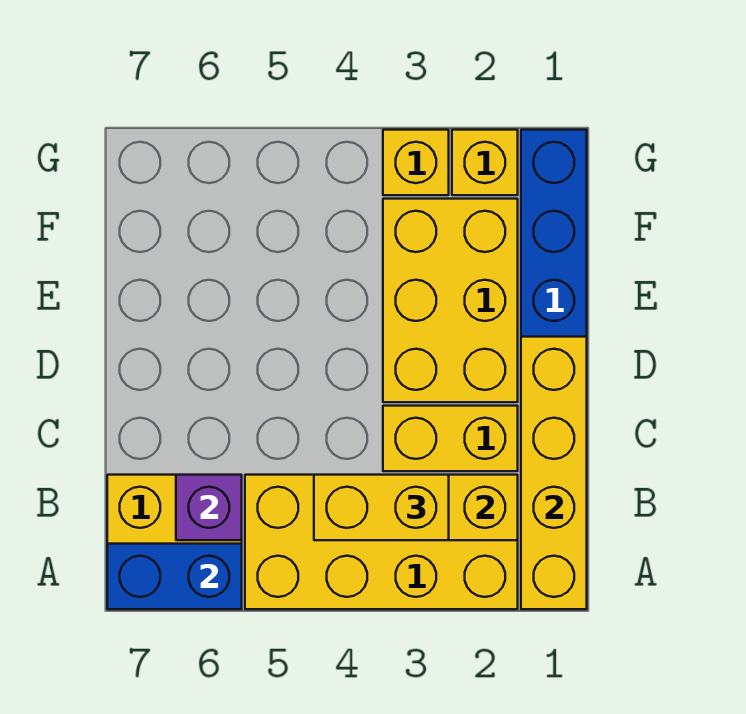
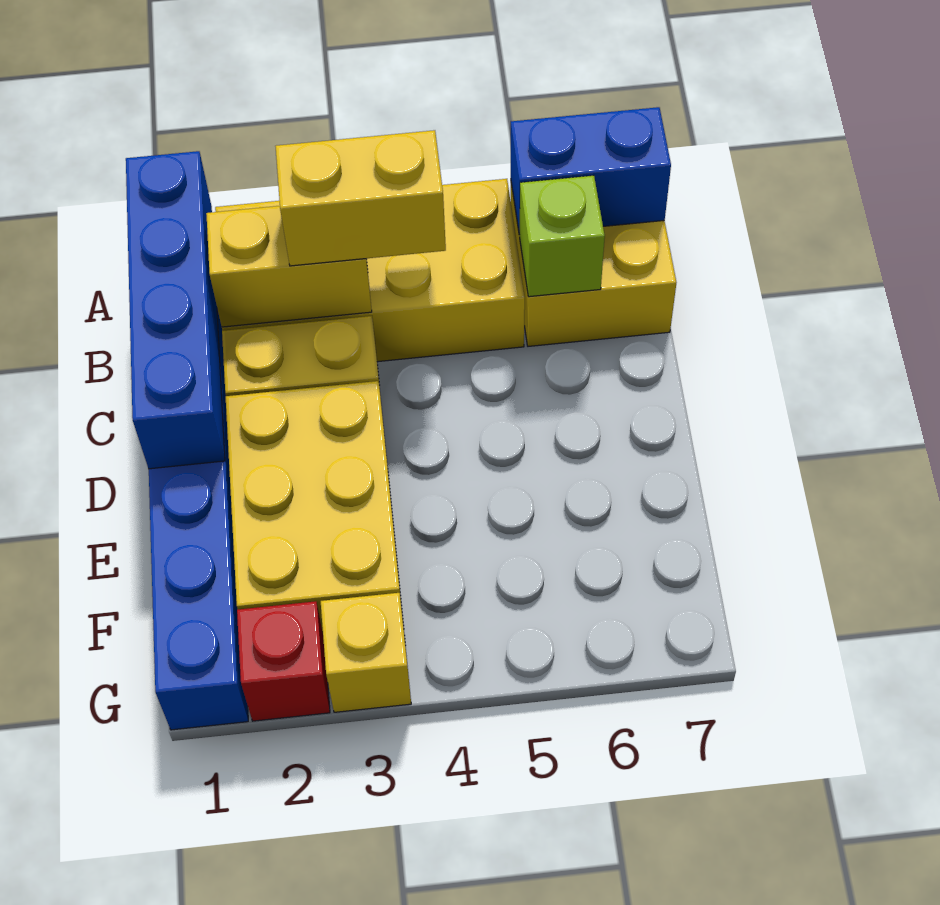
yellow 1x4 brick [521,337,587,609] -> blue 1x4 brick [126,151,225,469]
purple 1x1 brick [176,475,242,540] -> lime 1x1 brick [520,175,605,297]
yellow 1x1 brick [452,130,518,195] -> red 1x1 brick [237,601,330,721]

